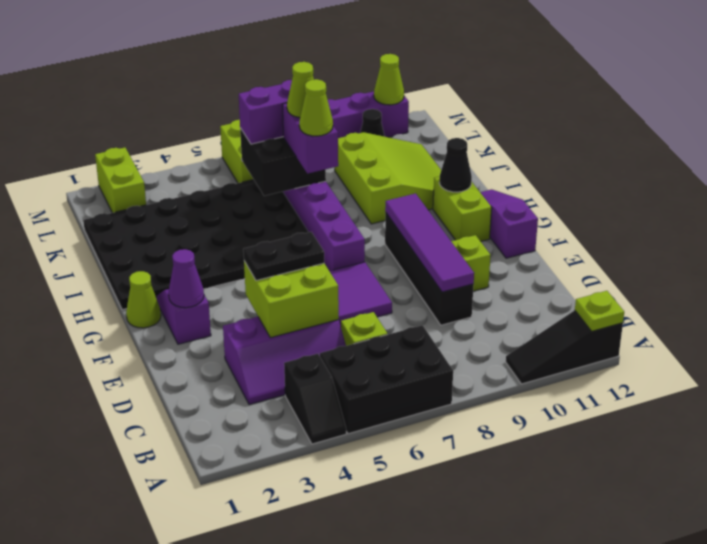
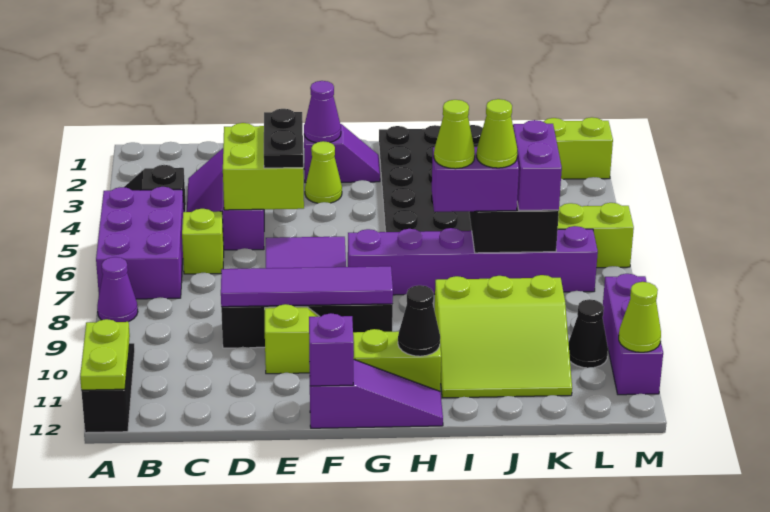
black 2x3 brick [320,325,453,434] -> purple 2x3 brick [96,187,184,299]
none -> purple 1x1 cone [97,257,138,322]
lime 1x1 plate [575,291,624,331] -> lime 1x2 plate [80,319,130,390]
none -> purple 1x1 brick [309,313,354,386]
lime 1x1 cone [126,271,161,328] -> lime 1x1 cone moved to [305,141,342,203]

